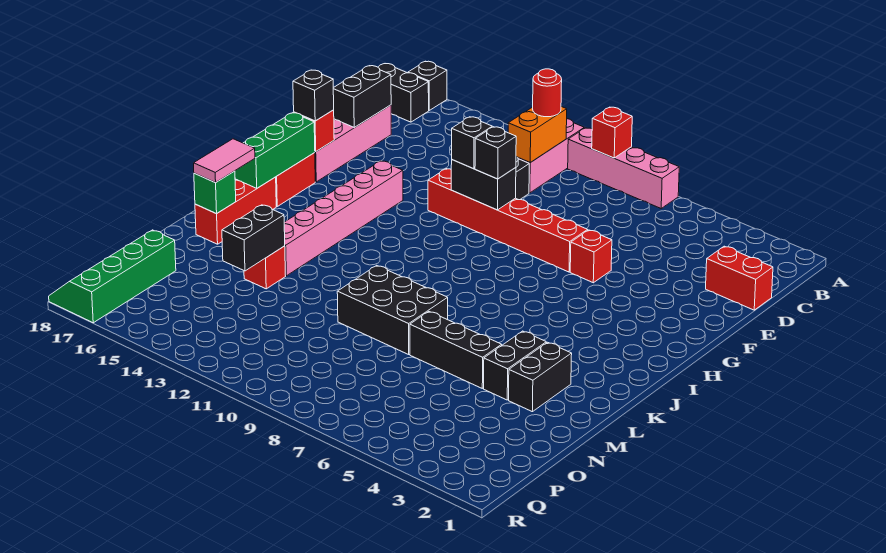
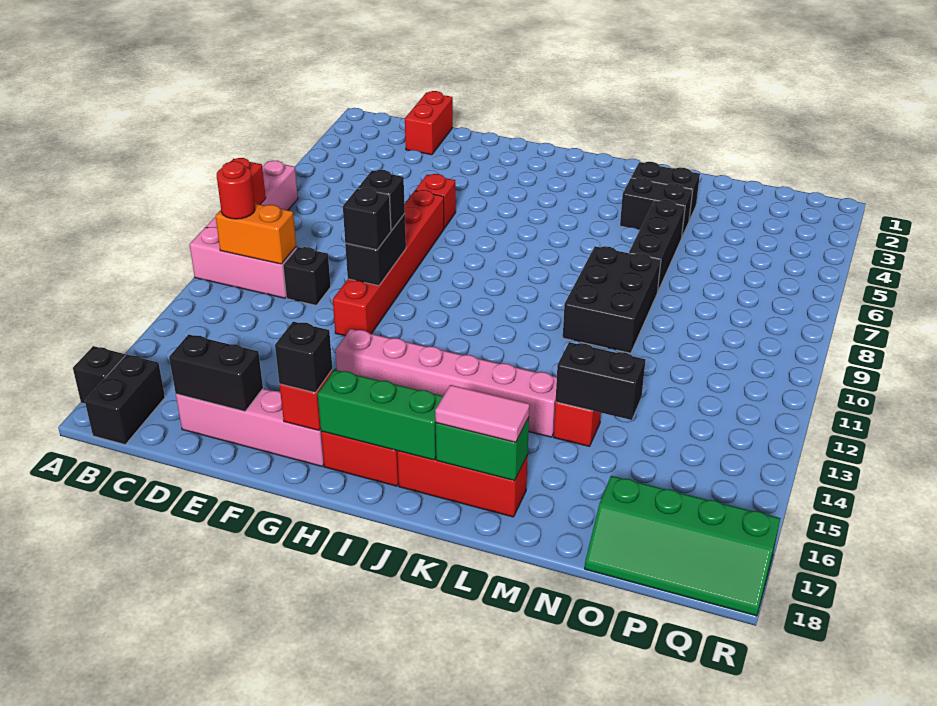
green 1x1 brick [194,171,236,214] -> green 1x2 brick [436,418,529,481]

